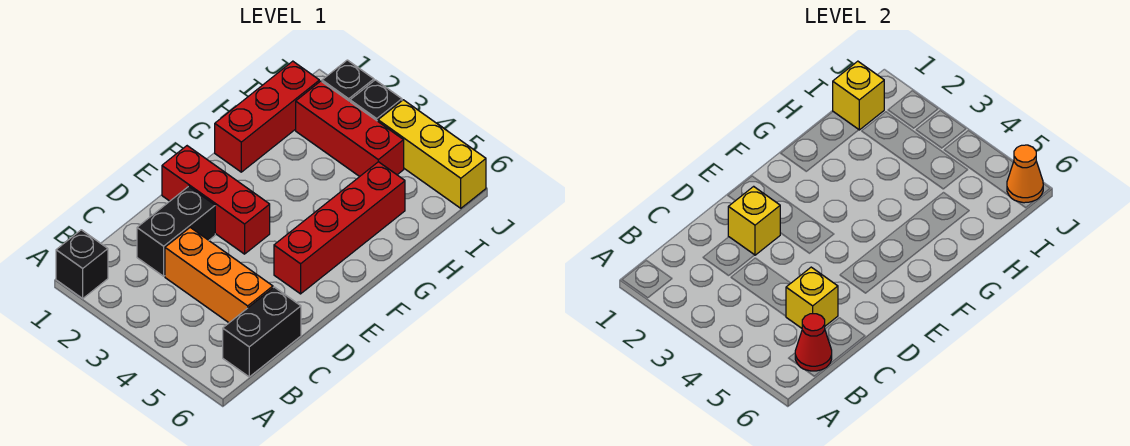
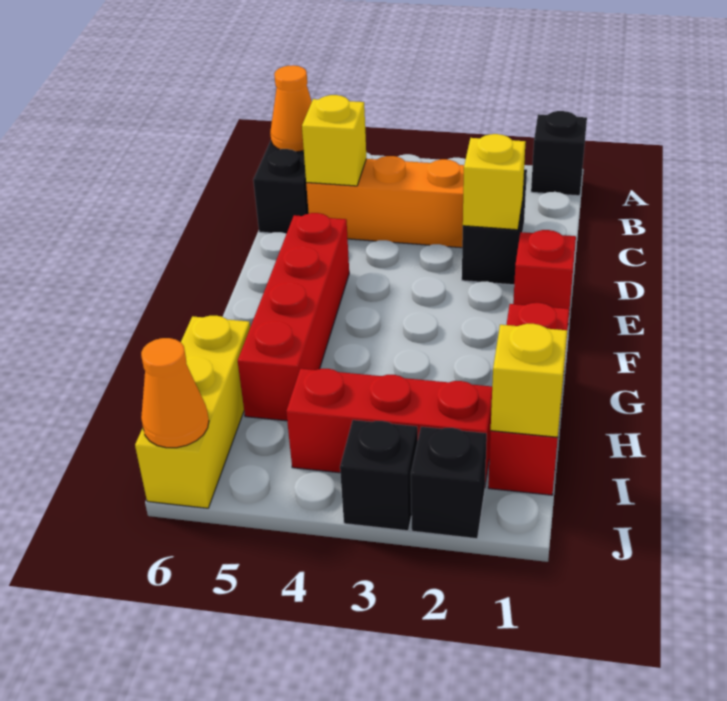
red 1x1 cone [795,314,832,371] -> orange 1x1 cone [270,65,312,152]
red 1x3 brick [162,146,270,254] -> red 1x1 brick [513,230,576,321]
yellow 1x3 brick [378,100,486,208] -> yellow 1x3 brick turned to [135,316,250,508]

